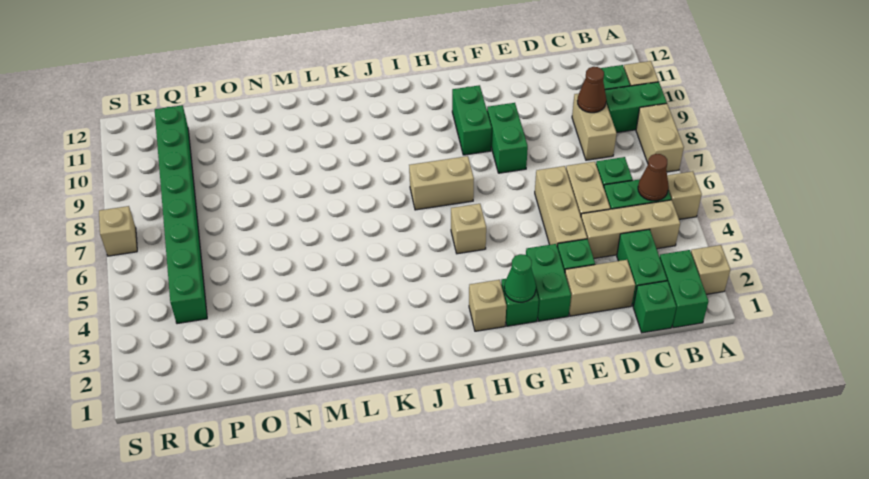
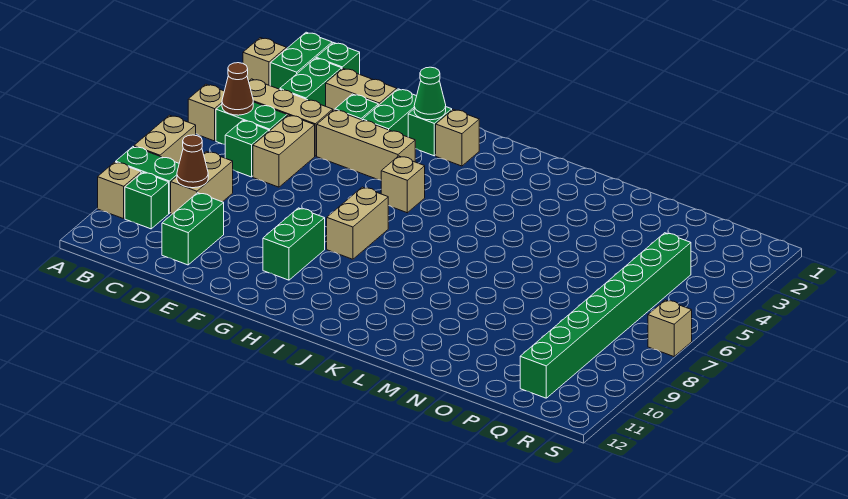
tan 1x3 brick [535,166,587,246] -> tan 1x3 brick turned to [317,110,415,180]
green 1x2 brick [487,103,528,173] -> green 1x2 brick moved to [162,193,224,265]
tan 1x2 brick [409,156,474,210] -> tan 1x2 brick turned to [327,187,388,259]

